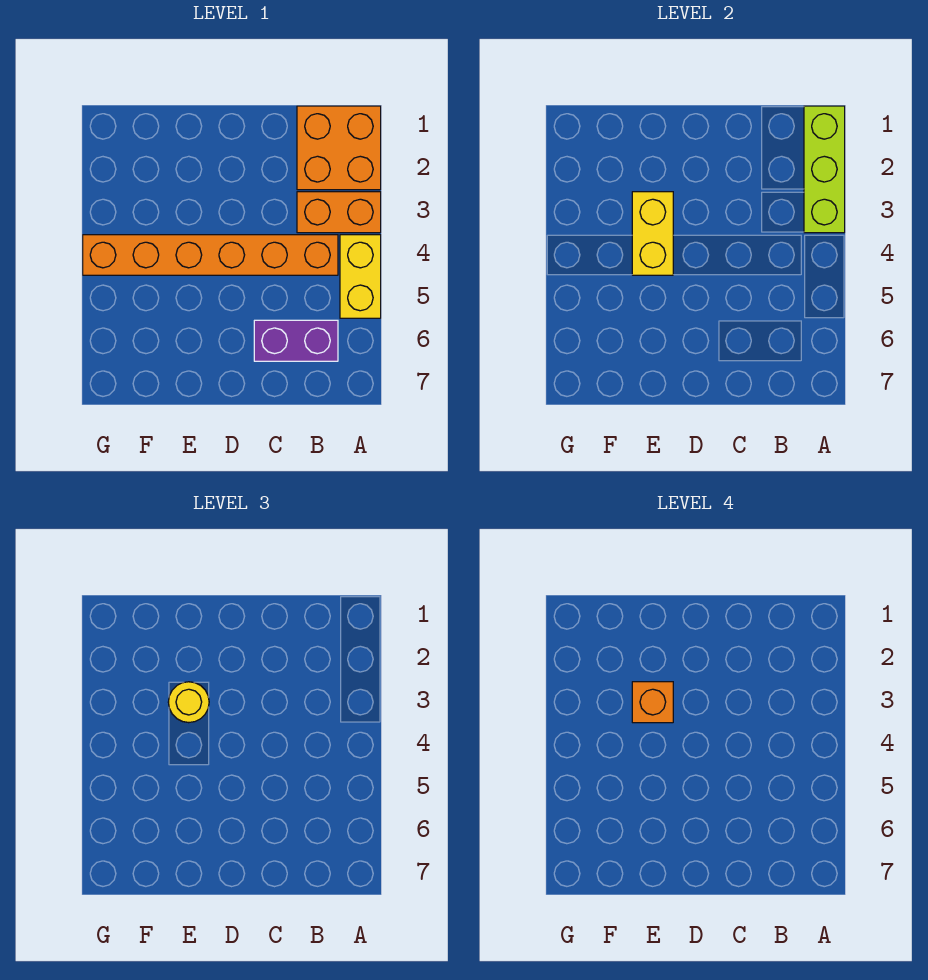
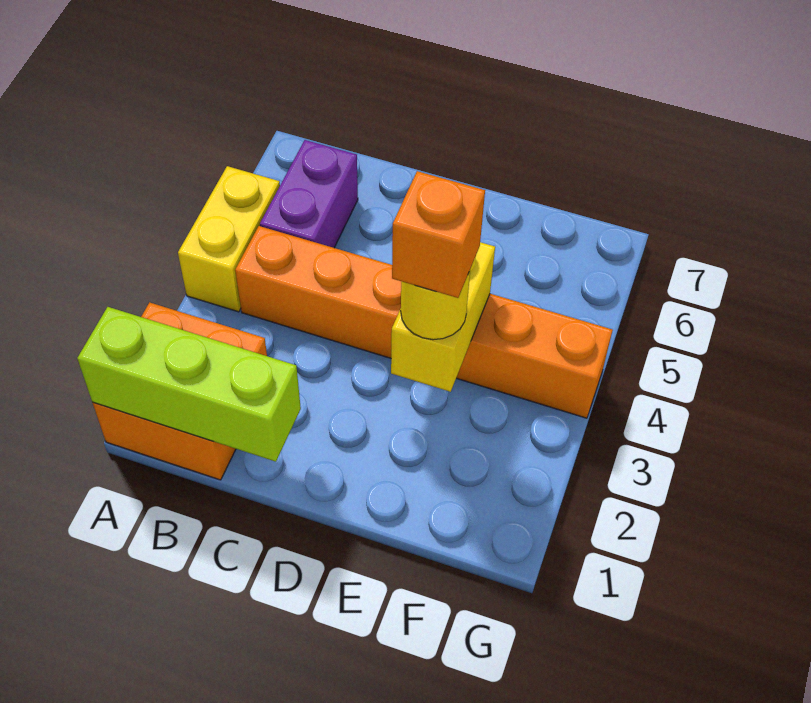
lime 1x3 brick [804,106,845,233] -> lime 1x3 brick turned to [77,307,301,462]
orange 1x2 brick [297,192,381,233] -> none
purple 1x2 brick [254,320,338,361] -> purple 1x2 brick turned to [260,140,358,248]

